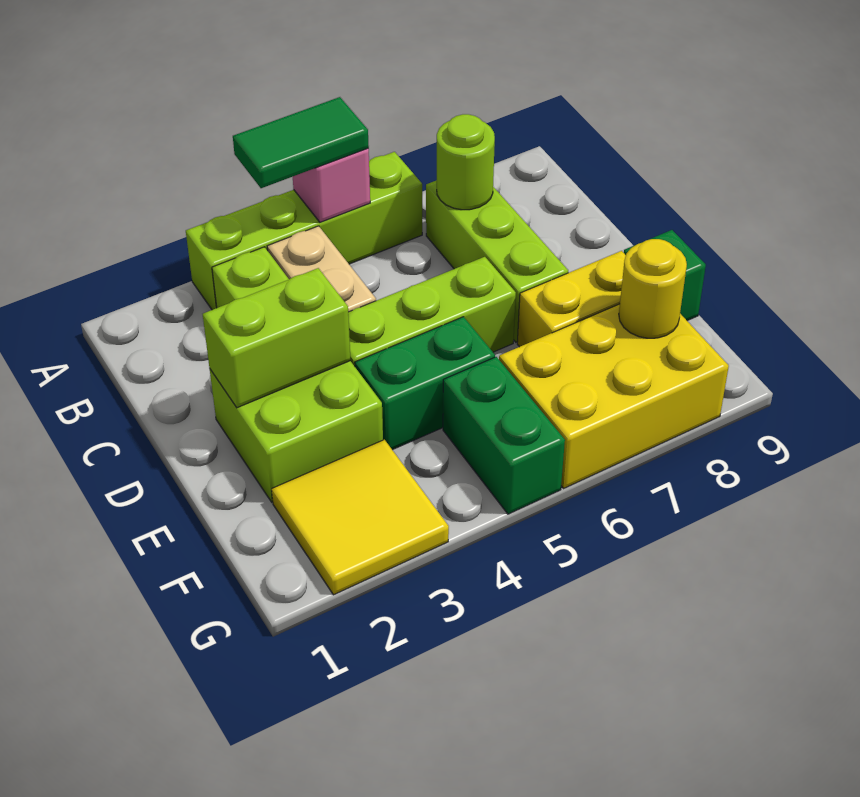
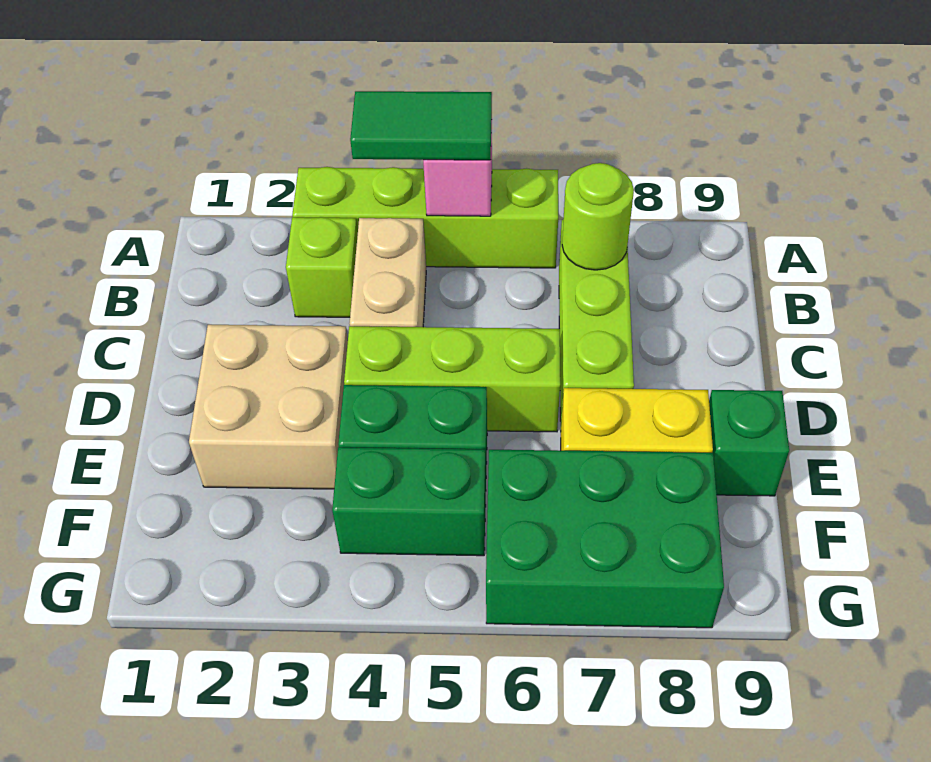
lime 2x2 brick [210,361,383,502] -> tan 2x2 brick [189,325,348,489]
lime 1x2 brick [203,268,351,408] -> none
yellow 2x2 tile [272,440,449,595] -> none
green 1x2 brick [443,357,565,514] -> green 1x2 brick turned to [332,447,486,556]
yellow 2x3 brick [499,304,729,489] -> green 2x3 brick [486,450,724,628]
yellow 1x1 round brick [619,239,687,338] -> none

